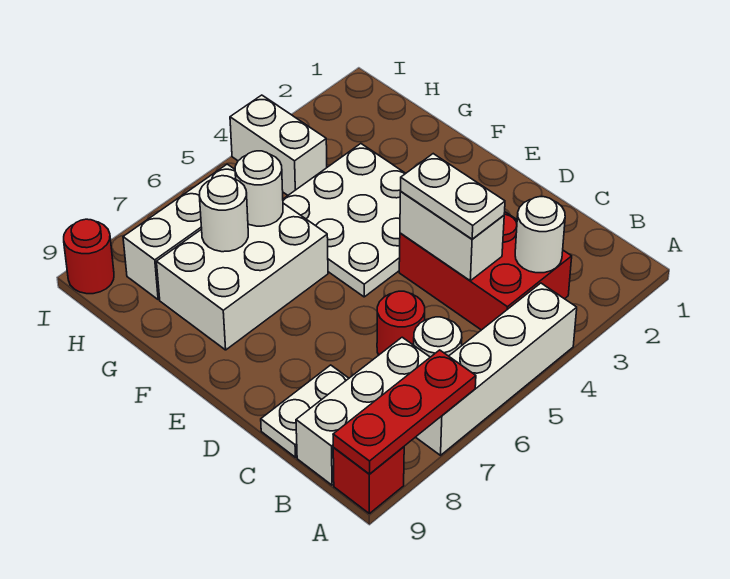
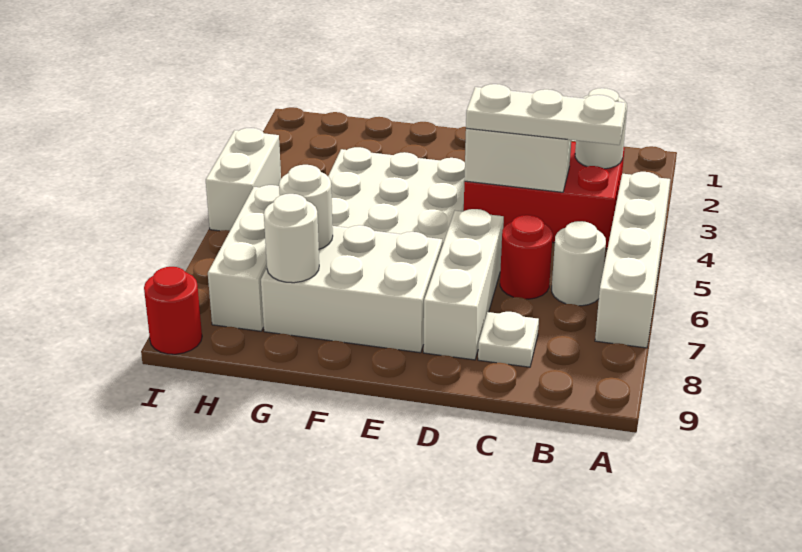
red 1x3 plate [333,350,476,474] -> none
red 1x1 brick [333,447,404,514] -> none
white 1x3 brick [296,337,430,485] -> white 1x3 brick moved to [423,209,504,360]
white 1x2 plate [400,154,505,239] -> white 1x3 plate [466,84,626,145]
white 1x2 plate [261,365,349,457] -> white 1x1 plate [478,312,539,367]
white 2x3 brick [157,203,328,350] -> white 2x3 brick turned to [261,225,442,353]
white 1x1 round brick [235,151,283,226] -> white 1x1 round brick moved to [264,194,319,283]
white 1x2 brick [230,95,327,195] -> white 1x2 brick turned to [206,128,281,231]

